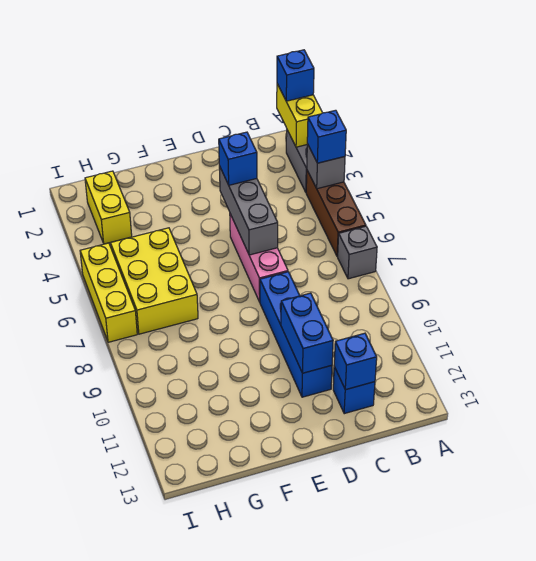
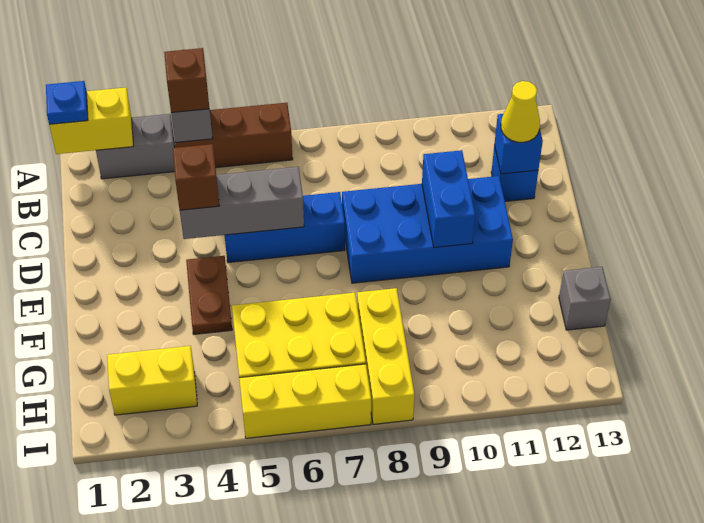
blue 1x1 brick [277,50,314,101] -> blue 1x1 plate [46,81,88,125]
blue 1x1 brick [307,110,346,163] -> brown 1x1 brick [164,48,209,113]
grey 1x1 brick [338,226,377,279] -> grey 1x1 brick moved to [559,267,611,330]
none -> yellow 1x1 cone [501,81,540,142]
blue 1x1 brick [219,132,257,185] -> brown 1x1 brick [173,144,219,210]
pink 1x3 brick [230,214,288,302] -> blue 1x3 brick [225,192,345,263]
blue 1x4 brick [260,272,332,397] -> blue 2x4 brick [342,176,513,283]
blue 1x2 brick [281,293,333,373] -> blue 1x2 brick turned to [422,150,475,247]
none -> brown 1x2 plate [186,256,232,334]
none -> yellow 1x3 brick [357,288,415,424]

